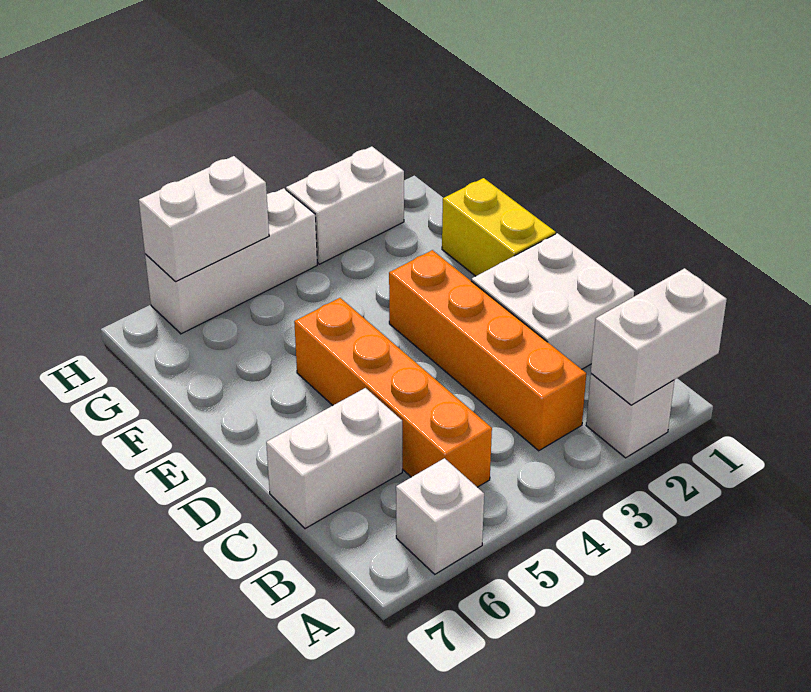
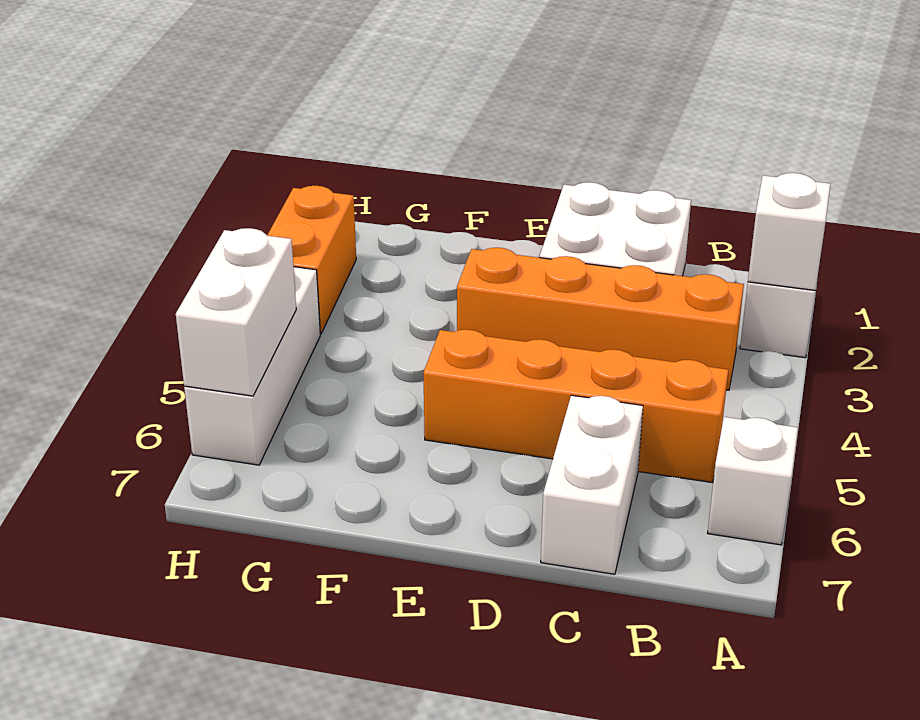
white 1x2 brick [591,268,727,405] -> white 1x1 brick [748,173,830,291]
yellow 1x2 brick [442,178,556,276] -> none
white 1x2 brick [286,146,404,264] -> orange 1x2 brick [267,186,356,334]

